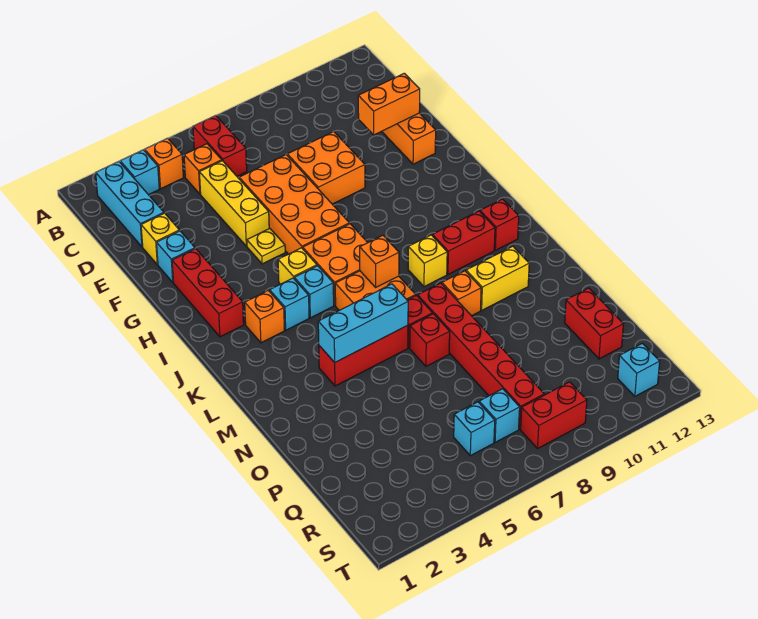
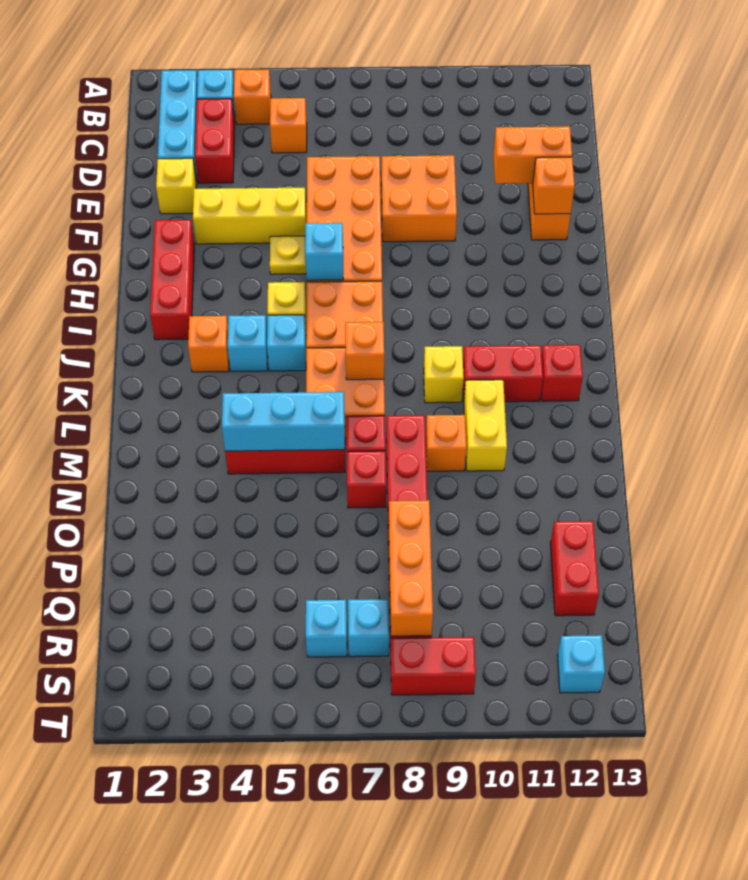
red 1x2 brick [193,115,247,176] -> red 1x2 brick moved to [195,99,235,183]
yellow 1x3 brick [199,161,269,246] -> yellow 1x3 brick turned to [193,188,306,244]
cyan 1x1 brick [157,231,195,282] -> cyan 1x1 brick moved to [305,223,343,280]
none -> orange 1x1 brick [533,157,575,214]
yellow 1x2 brick [466,246,529,310] -> yellow 1x2 brick turned to [464,380,507,471]
none -> orange 1x3 brick [389,500,433,636]

